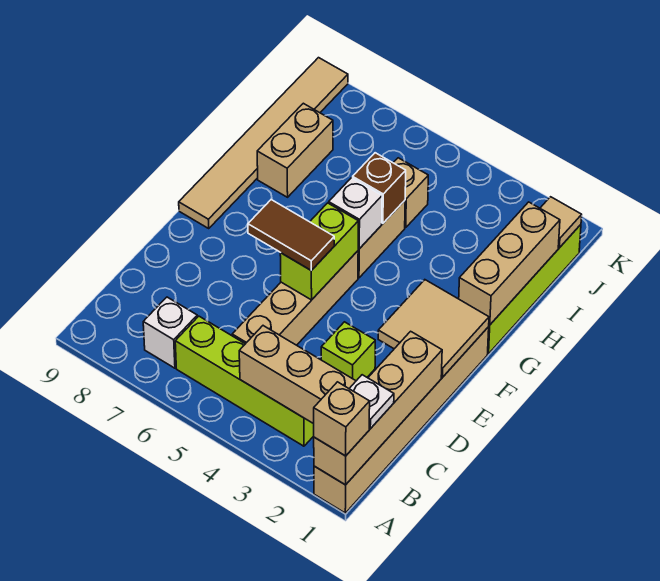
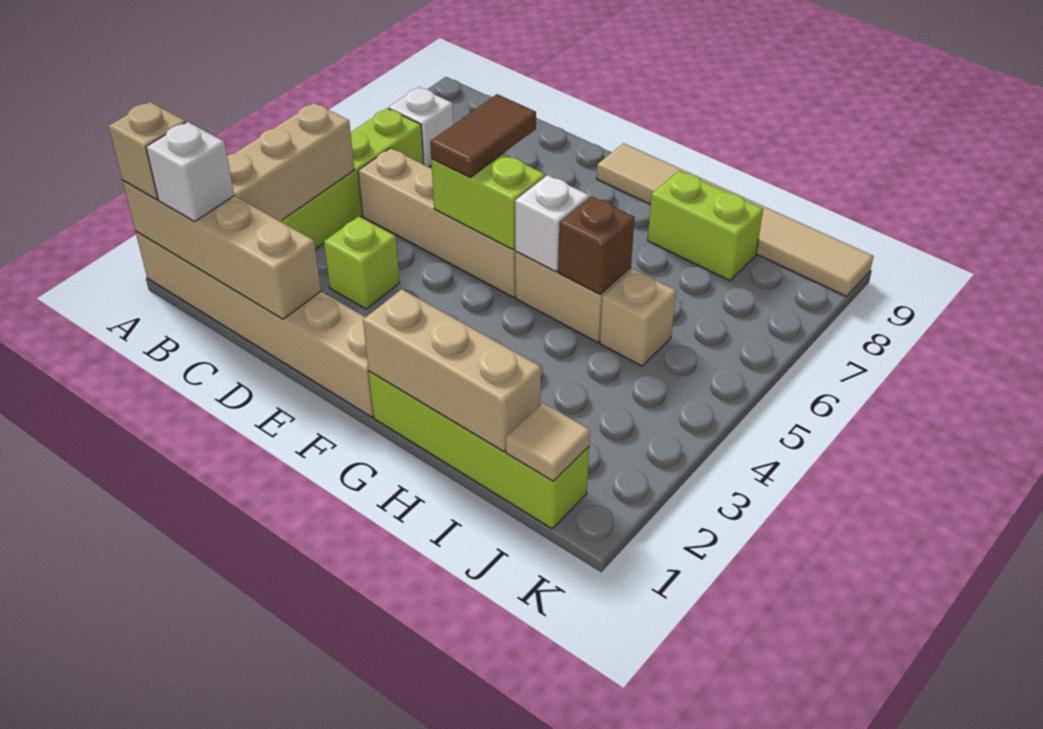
white 1x1 plate [349,375,394,429] -> white 1x1 brick [146,122,234,221]
tan 2x2 tile [378,280,489,377] -> none
tan 1x2 brick [257,103,333,197] -> lime 1x2 brick [648,171,763,281]

